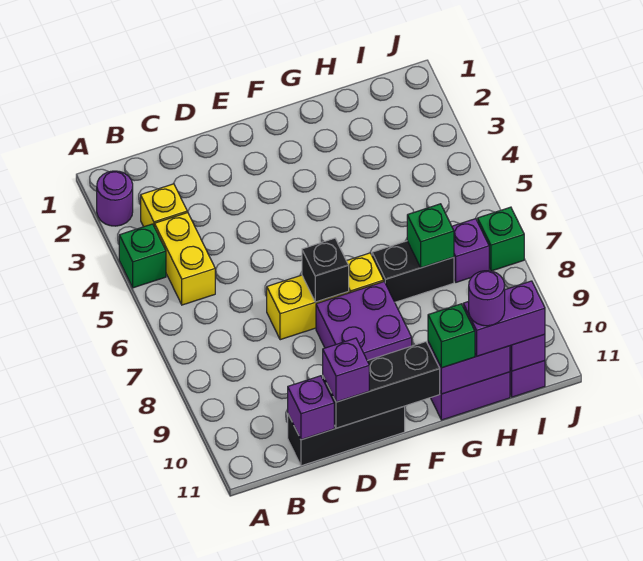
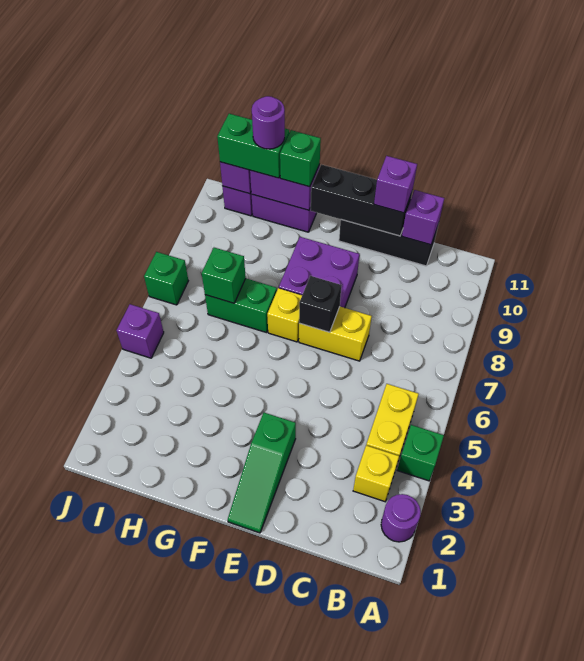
none -> green 1x3 slope [228,413,296,533]
black 1x2 brick [372,241,454,302] -> green 1x2 brick [205,279,277,333]
purple 1x2 brick [463,281,545,356] -> green 1x2 brick [217,114,289,178]
purple 1x1 brick [452,219,489,282] -> purple 1x1 brick moved to [117,304,164,358]

